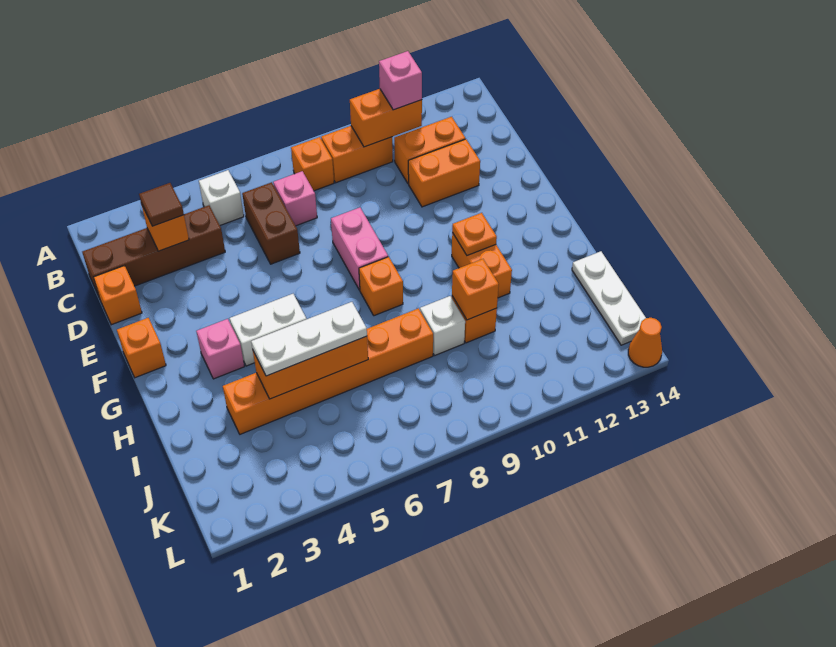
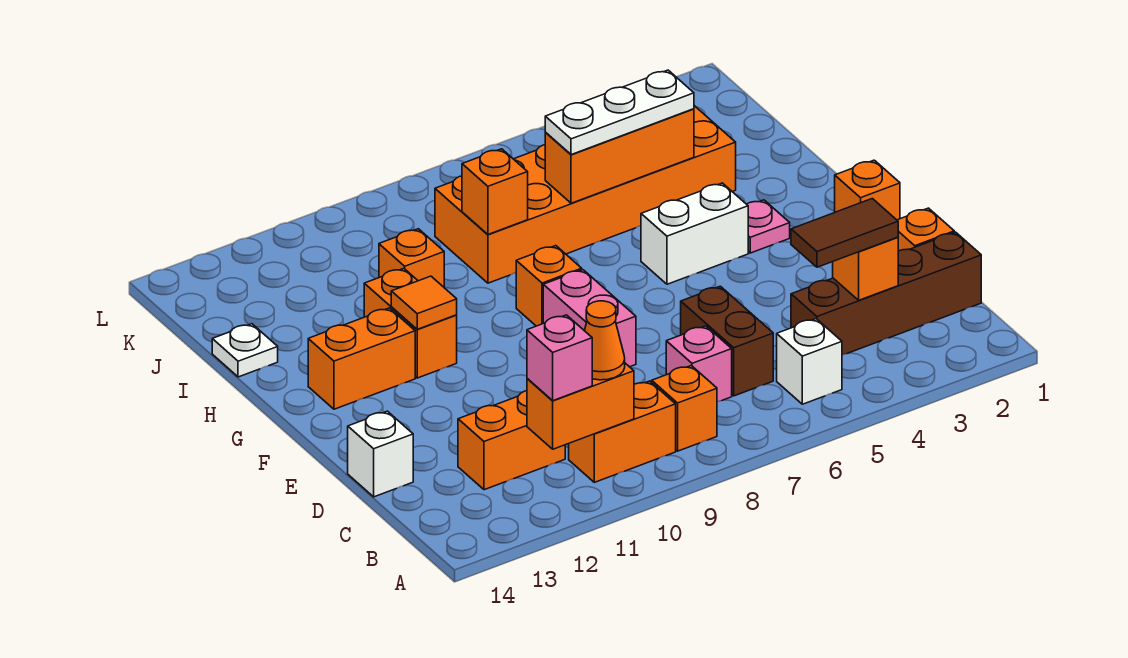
brown 1x1 tile [139,183,184,226] -> brown 1x2 tile [791,199,898,267]
orange 1x2 brick [408,139,480,207] -> orange 1x2 brick moved to [308,308,415,409]
pink 1x1 brick [196,319,244,379] -> pink 1x1 plate [747,200,790,253]
orange 1x1 plate [452,213,497,255] -> orange 1x1 tile [391,276,457,329]
orange 1x6 brick [223,308,433,434] -> orange 2x6 brick [435,106,736,283]
white 1x1 brick [420,296,465,356] -> white 1x1 brick moved to [348,411,413,497]
orange 1x1 brick [452,259,499,320] -> orange 1x1 brick moved to [462,149,528,234]
white 1x3 plate [572,251,646,345] -> white 1x1 plate [212,324,278,377]
orange 1x1 cone [628,318,662,367] -> orange 1x1 cone moved to [585,301,625,380]

